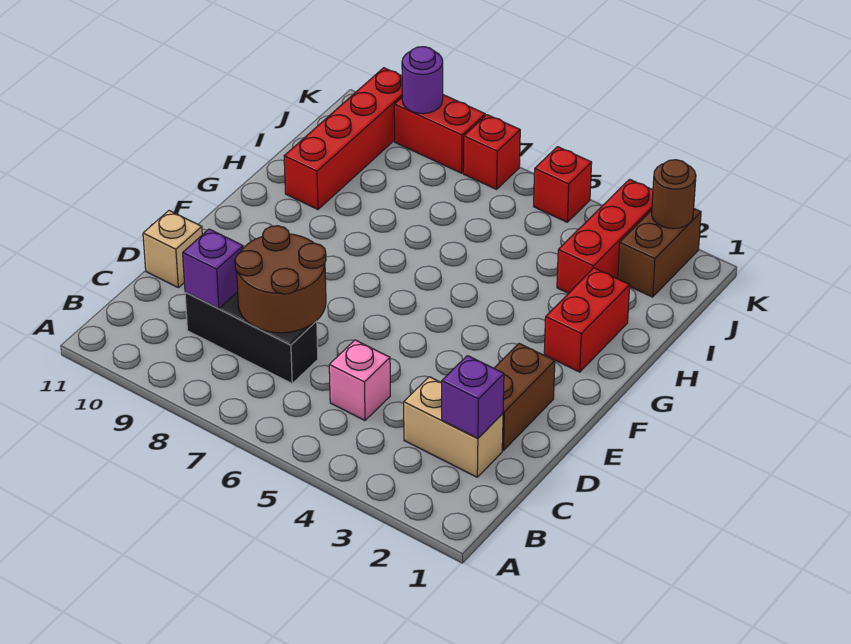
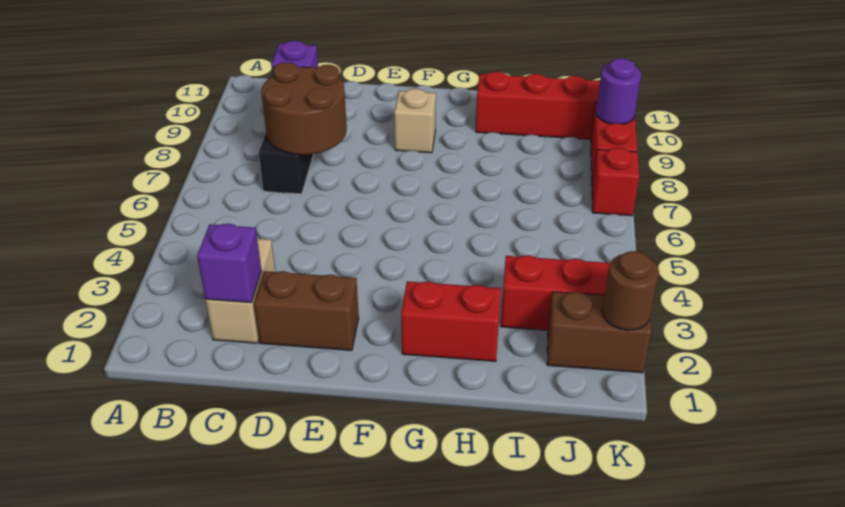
pink 1x1 brick [329,340,390,420] -> none
tan 1x1 brick [143,211,202,287] -> tan 1x1 brick moved to [394,89,436,153]
red 1x1 brick [534,147,592,222] -> none

